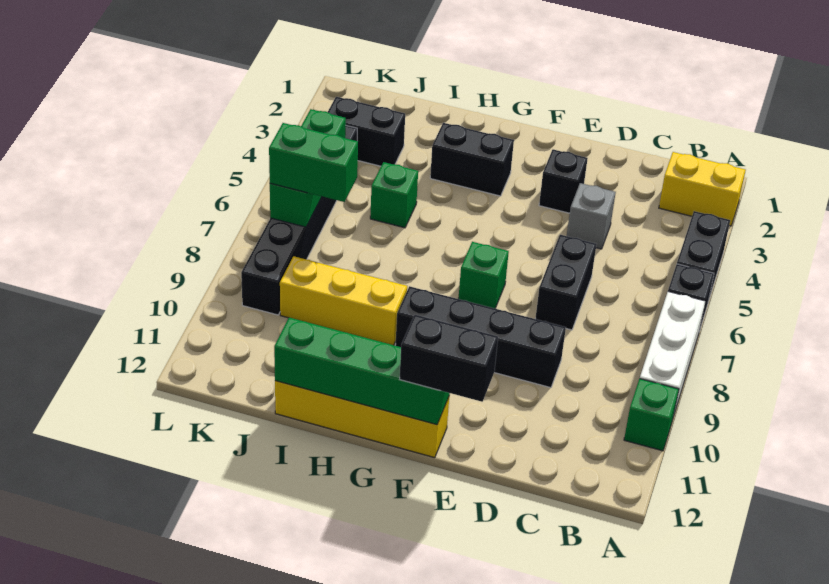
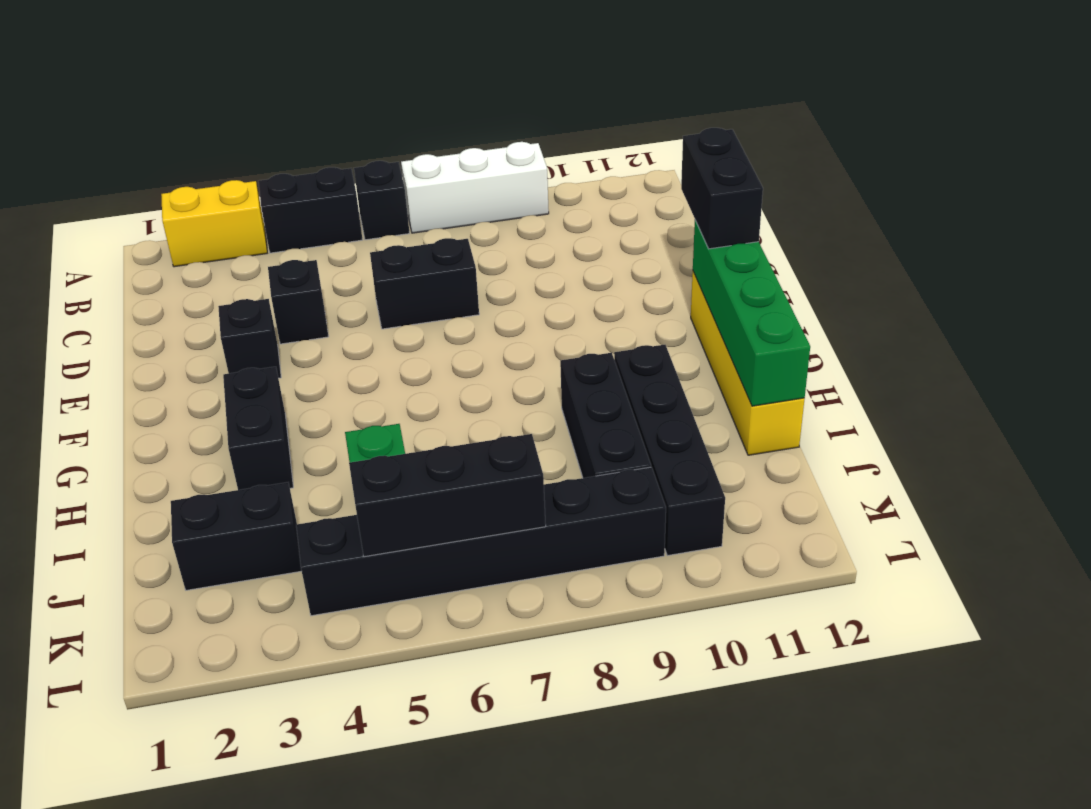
yellow 1x2 brick [659,152,746,226] -> yellow 1x2 brick turned to [161,180,267,267]
green 1x1 brick [624,379,679,451] -> none
grey 1x1 brick [567,183,616,249] -> black 1x1 brick [268,260,329,344]
black 1x4 brick [395,286,566,388] -> black 1x4 brick moved to [614,345,725,556]
green 1x1 brick [458,242,509,308] -> none
yellow 1x3 brick [280,256,407,345] -> black 1x3 brick [560,353,651,478]
black 1x2 brick [328,97,405,166] -> black 1x2 brick turned to [171,482,301,590]
green 1x2 brick [269,123,358,202] -> none
green 1x3 brick [270,109,346,227] -> black 1x3 brick [349,434,546,557]

